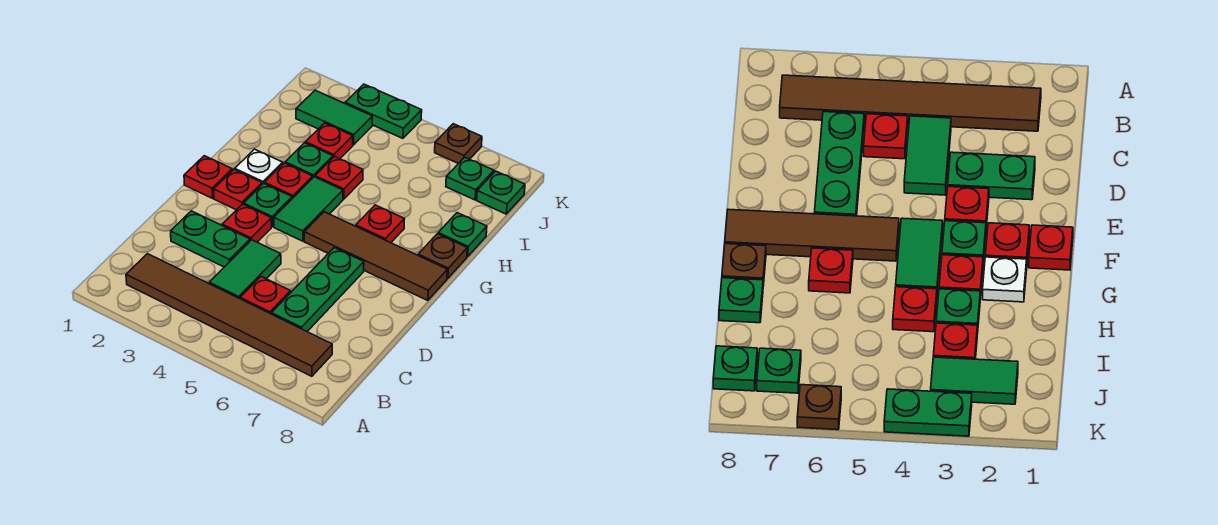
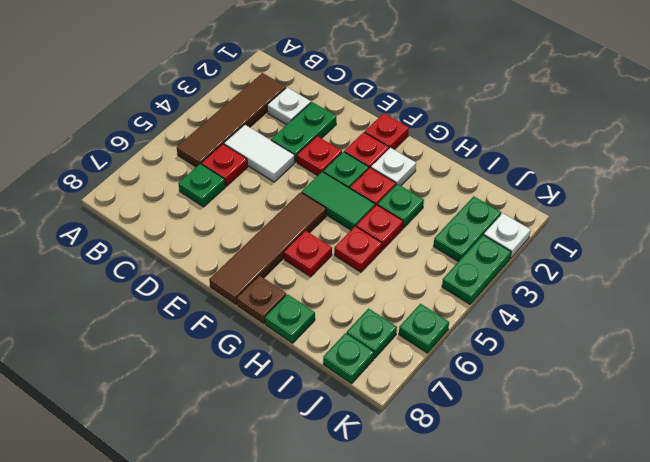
brown 1x6 tile [126,254,332,376] -> brown 1x4 tile [177,73,286,167]
none -> white 1x1 plate [267,88,311,125]
green 1x2 tile [209,240,281,299] -> white 1x2 tile [224,125,295,182]
green 1x3 plate [272,248,364,331] -> green 1x1 plate [178,164,225,207]
red 1x1 plate [305,123,353,159] -> red 1x1 plate moved to [334,226,382,272]
green 1x2 tile [296,90,372,145] -> green 1x2 plate [434,196,501,262]
none -> white 1x1 plate [484,213,531,259]
brown 1x1 plate [435,124,482,164] -> green 1x1 plate [399,304,449,353]

